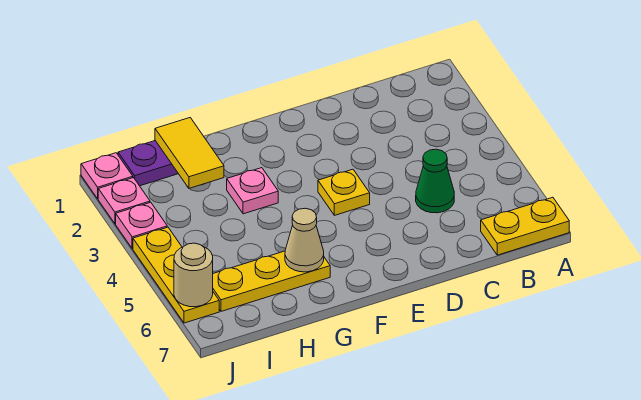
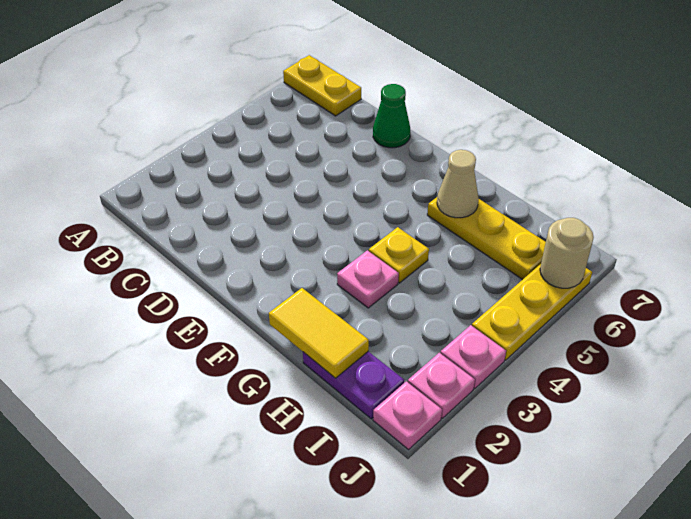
green 1x1 cone [416,149,454,213] -> green 1x1 cone moved to [373,84,410,148]
yellow 1x1 plate [318,169,370,215] -> yellow 1x1 plate moved to [369,227,429,283]
yellow 1x2 tile [155,118,224,189] -> yellow 1x2 tile turned to [269,288,369,378]

